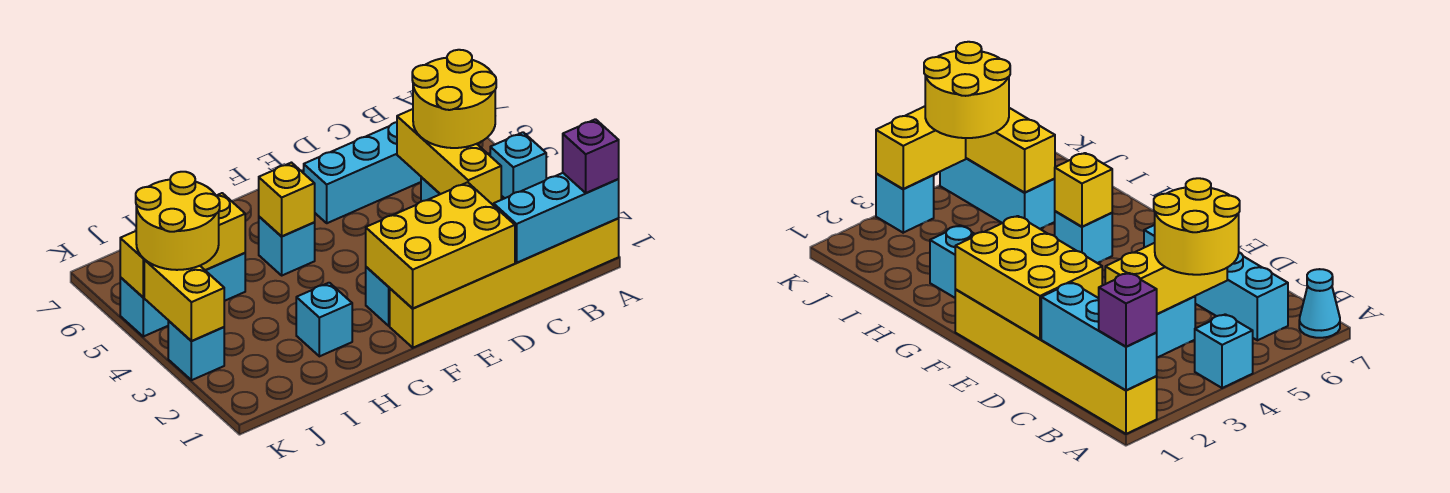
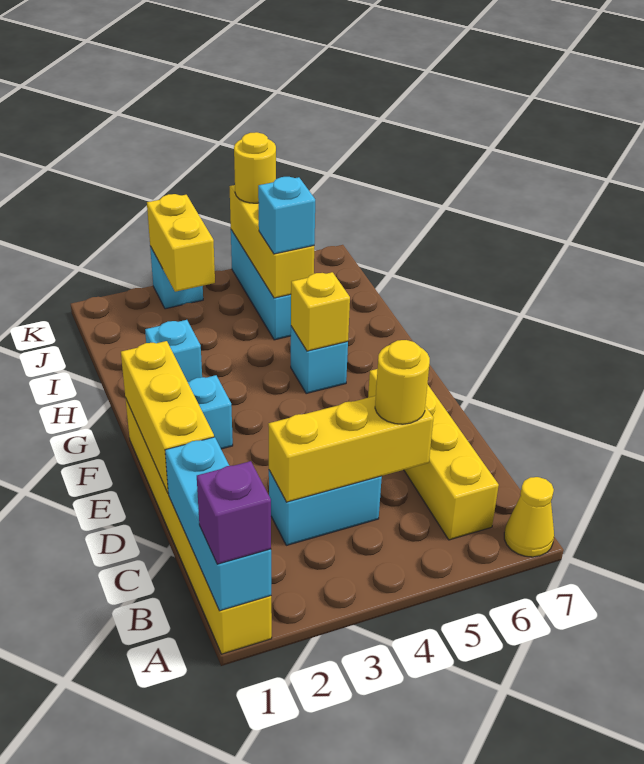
cyan 1x1 brick [490,132,546,198] -> cyan 1x1 brick moved to [258,177,315,254]
cyan 1x1 cone [1299,269,1340,338] -> yellow 1x1 cone [504,477,554,557]
yellow 2x2 round brick [412,50,496,148] -> yellow 1x1 round brick [375,340,430,424]
cyan 1x4 brick [304,122,421,223] -> yellow 1x4 brick [368,369,499,540]
yellow 2x3 brick [366,182,515,308] -> yellow 1x3 brick [121,341,214,494]
yellow 2x2 round brick [136,172,220,270] -> yellow 1x1 round brick [234,132,276,203]
yellow 1x2 brick [144,260,224,341] -> yellow 1x2 brick turned to [147,194,215,292]

